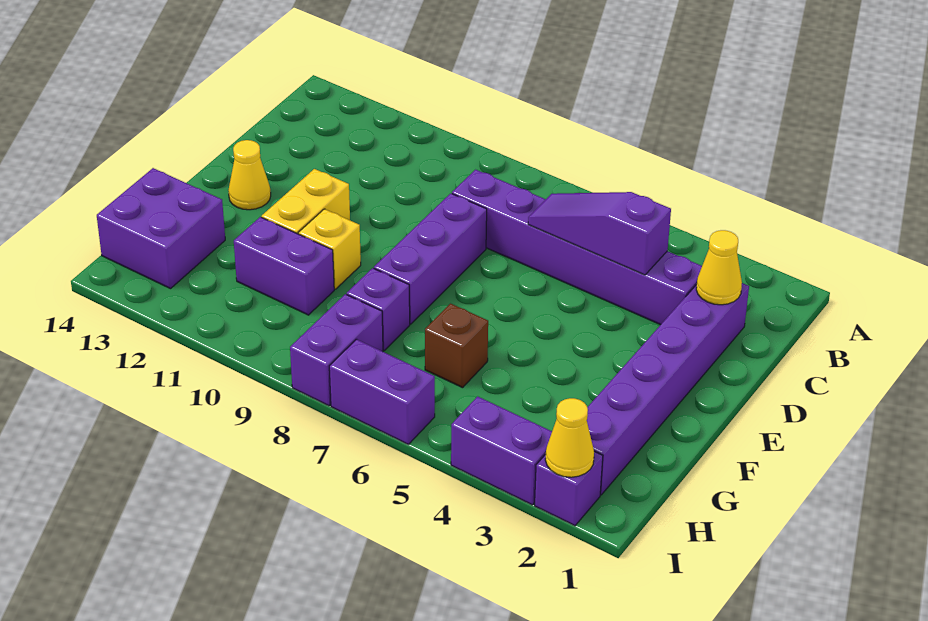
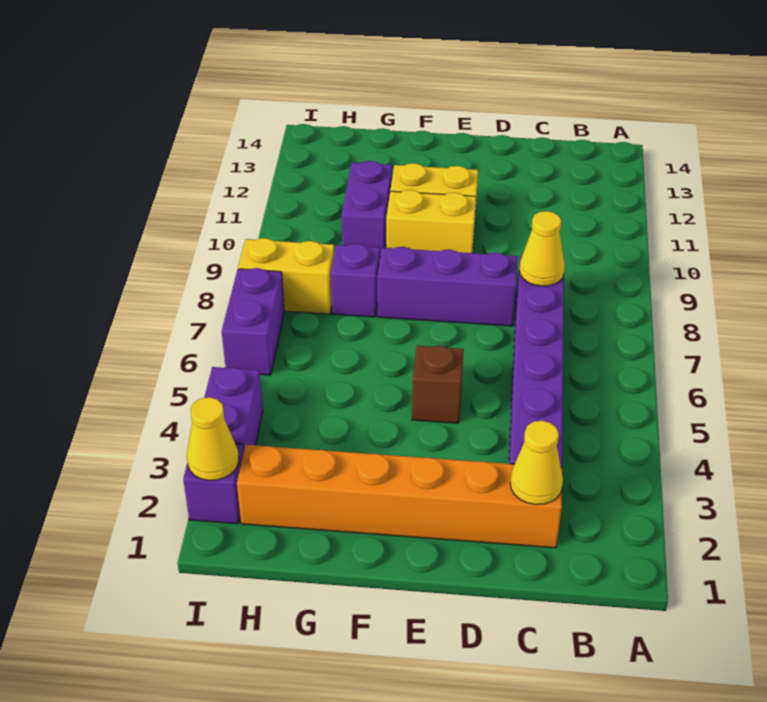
purple 1x6 brick [587,283,749,495] -> orange 1x6 brick [237,445,562,548]
purple 1x3 slope [528,192,671,275] -> none
yellow 1x1 cone [228,140,271,210] -> yellow 1x1 cone moved to [519,211,565,286]
yellow 1x1 brick [298,209,361,289] -> yellow 1x2 brick [386,190,476,253]
brown 1x1 brick [425,304,488,388] -> brown 1x1 brick moved to [412,346,464,423]
purple 2x2 brick [97,168,225,289] -> none
purple 1x2 brick [290,294,383,406] -> yellow 1x2 brick [238,238,334,314]

